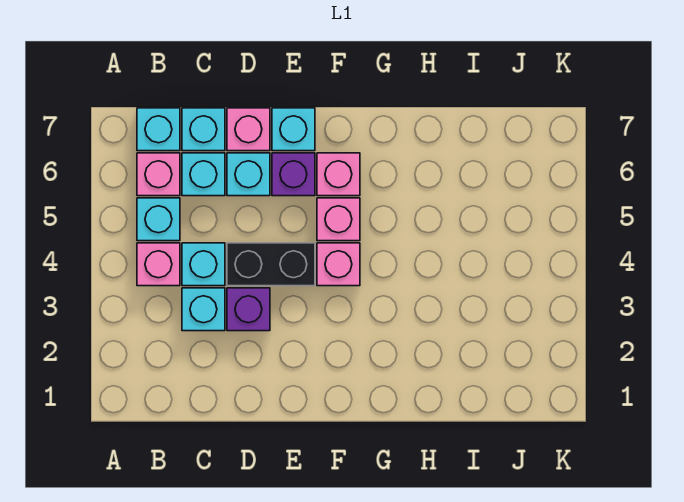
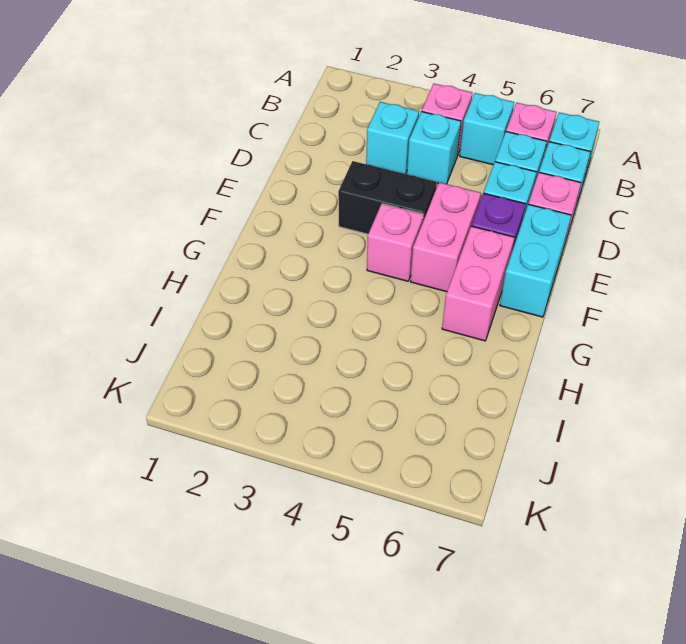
purple 1x1 brick [227,288,270,331] -> none
black 1x2 brick [227,243,315,286] -> black 1x2 brick turned to [338,161,437,234]
cyan 1x1 brick [272,108,315,151] -> cyan 1x2 brick [500,204,571,317]
pink 1x1 brick [317,198,360,241] -> pink 1x2 brick [411,182,481,292]
pink 1x1 brick [317,153,360,196] -> pink 1x2 brick [442,226,515,341]

